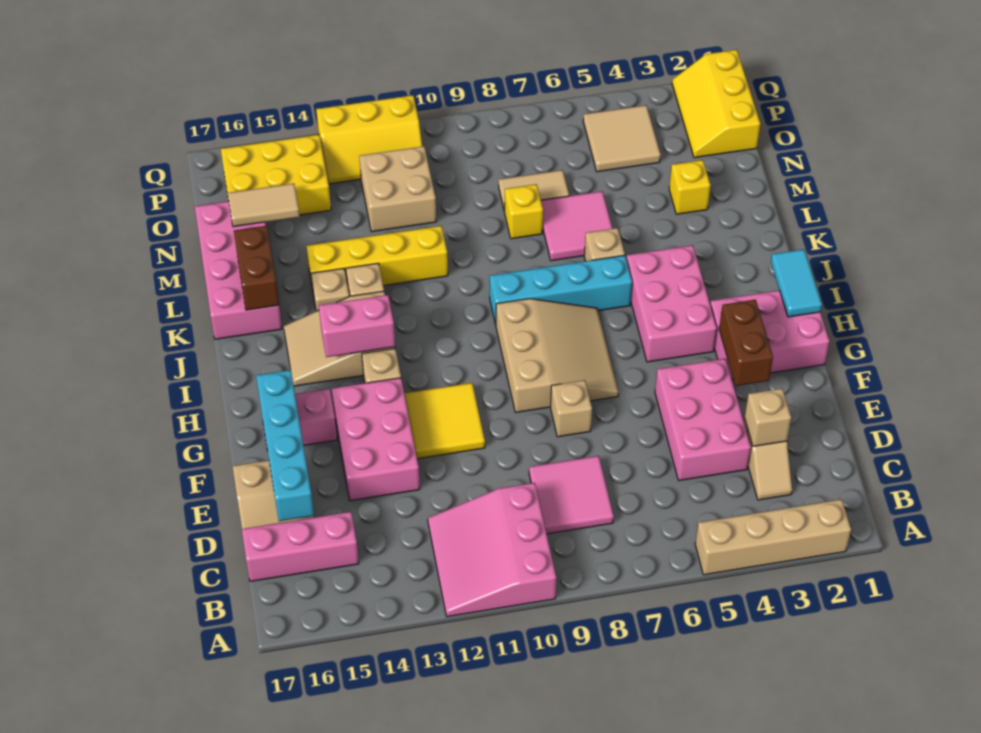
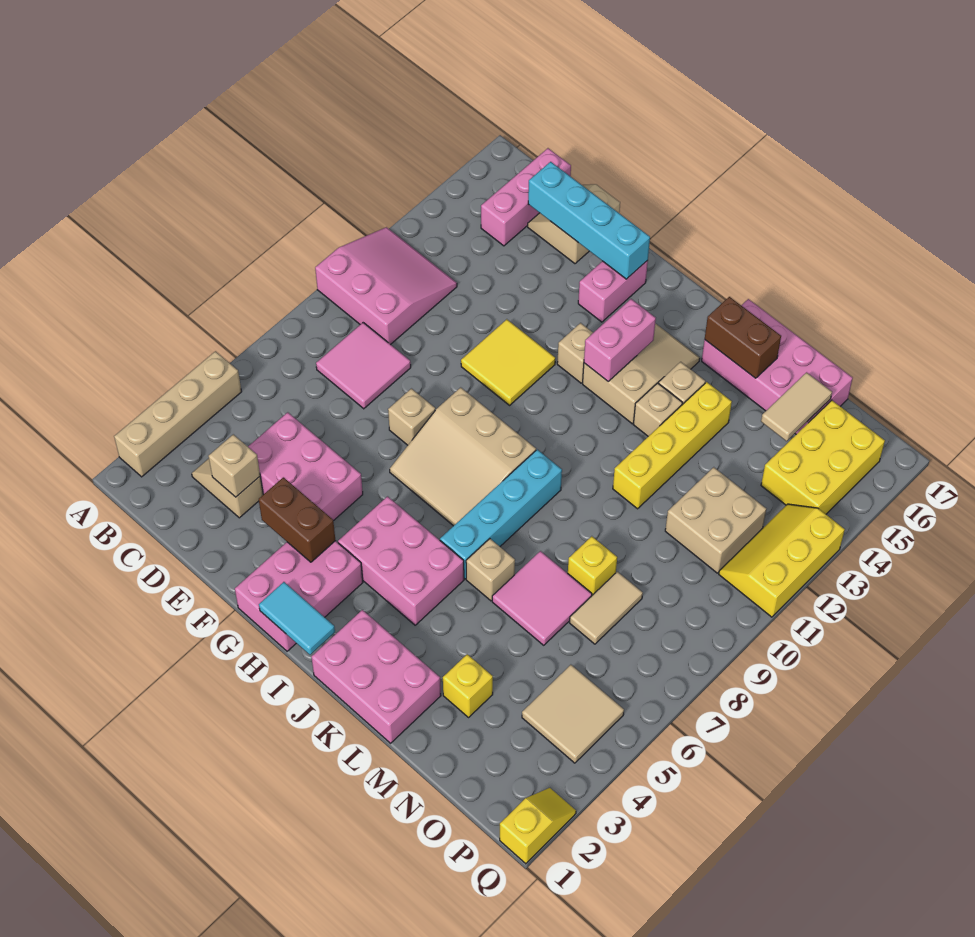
pink 2x3 brick [332,378,420,501] -> pink 2x3 brick moved to [311,610,441,743]
yellow 2x3 slope [672,50,760,158] -> yellow 1x2 slope [500,788,576,864]

